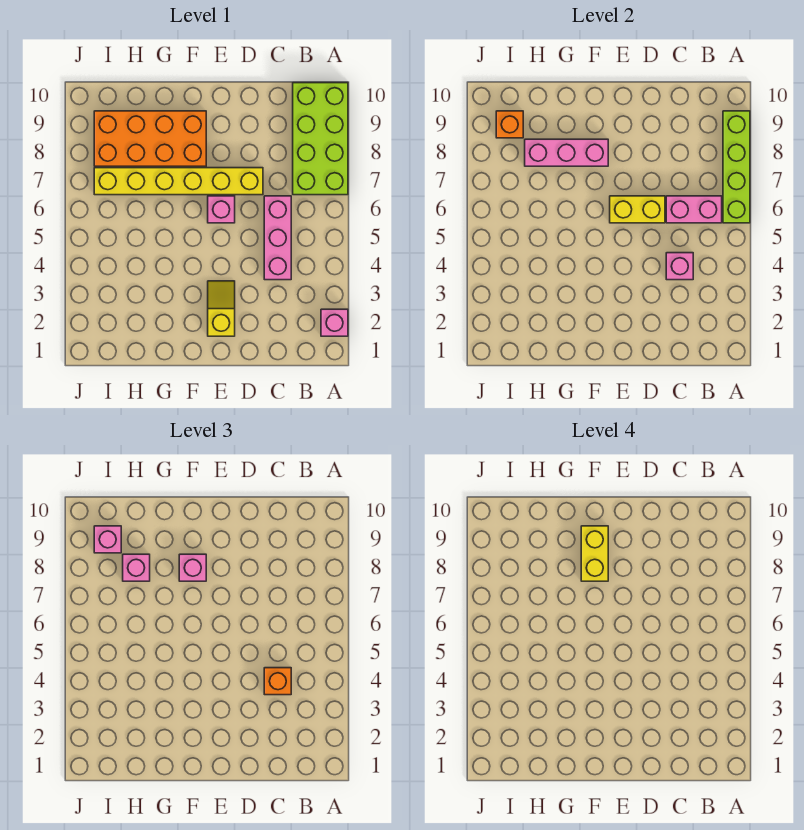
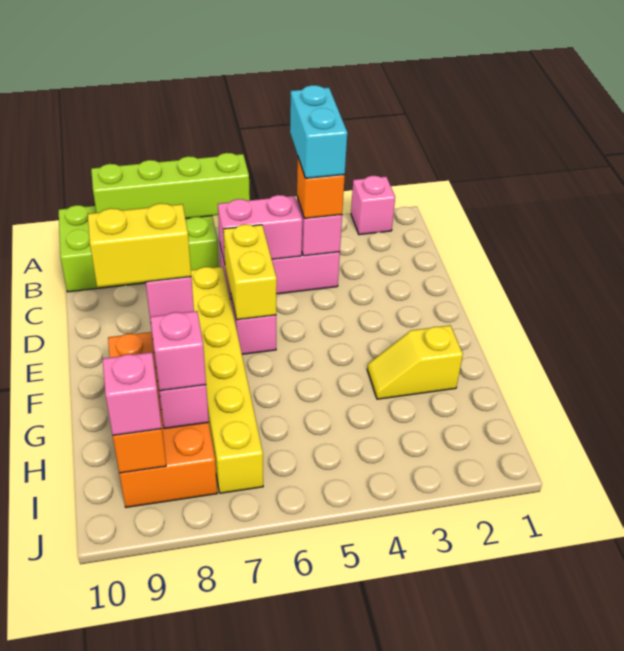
none -> cyan 1x2 brick [290,85,347,178]
pink 1x2 brick [666,196,722,223] -> pink 1x2 brick turned to [218,195,302,264]
yellow 1x2 slope [208,281,235,336] -> yellow 1x2 slope moved to [367,325,463,399]

